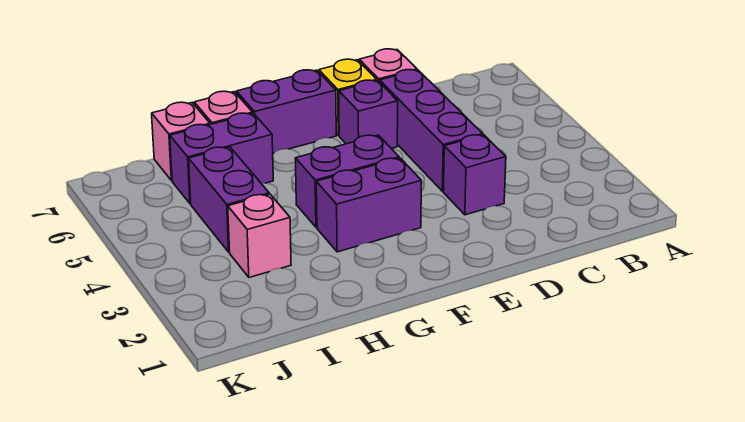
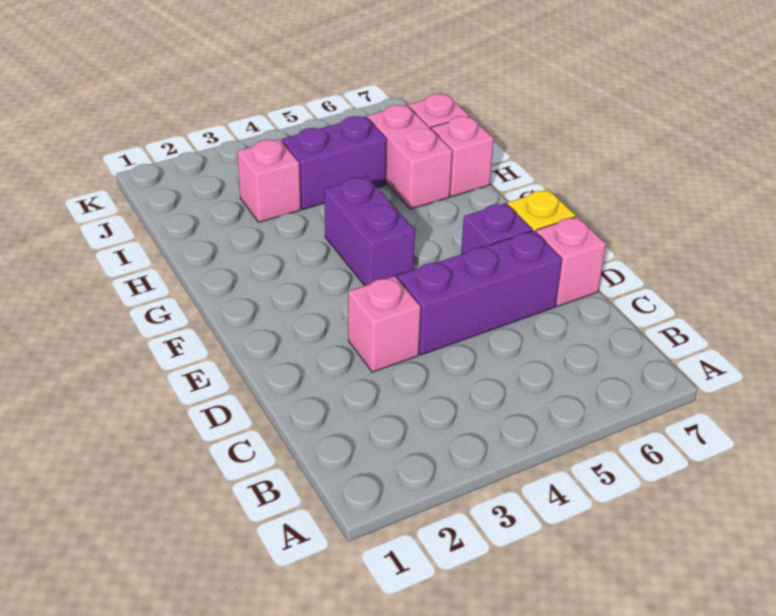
purple 1x1 brick [443,135,506,215] -> pink 1x1 brick [348,276,421,372]
purple 1x2 brick [316,158,421,252] -> none
purple 1x2 brick [236,70,336,153] -> none
purple 1x2 brick [170,113,273,204] -> pink 1x2 brick [367,105,452,209]

